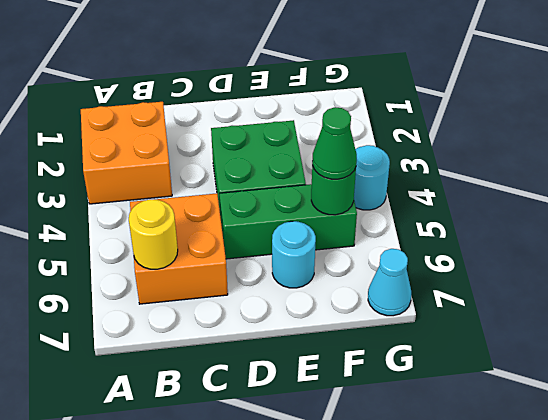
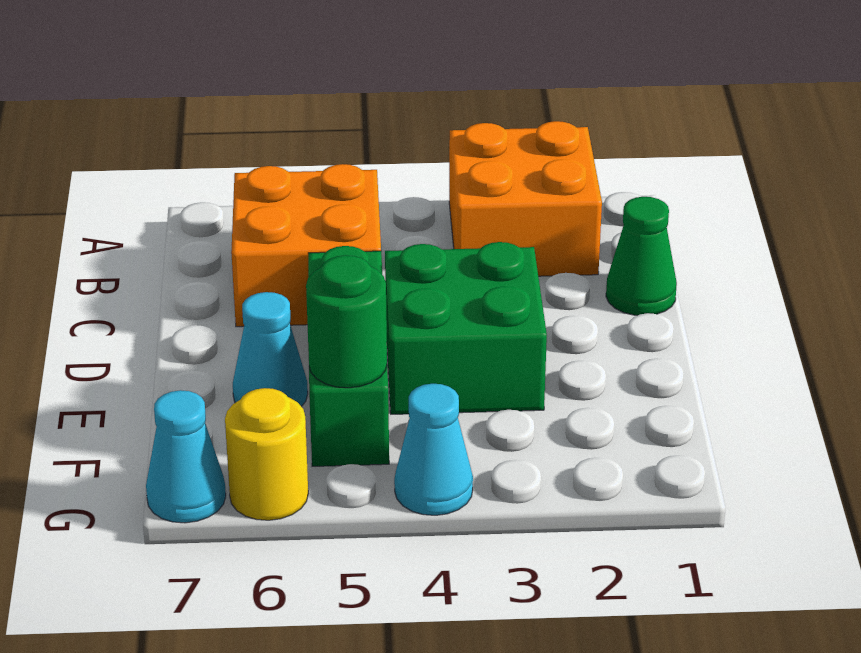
yellow 1x1 round brick [129,200,178,269] -> yellow 1x1 round brick moved to [225,388,308,520]
cyan 1x1 round brick [272,221,316,288] -> cyan 1x1 cone [233,292,308,406]
green 1x1 cone [312,107,357,179] -> green 1x1 cone moved to [606,197,677,315]
cyan 1x1 round brick [354,145,390,210] -> cyan 1x1 cone [394,384,473,515]

